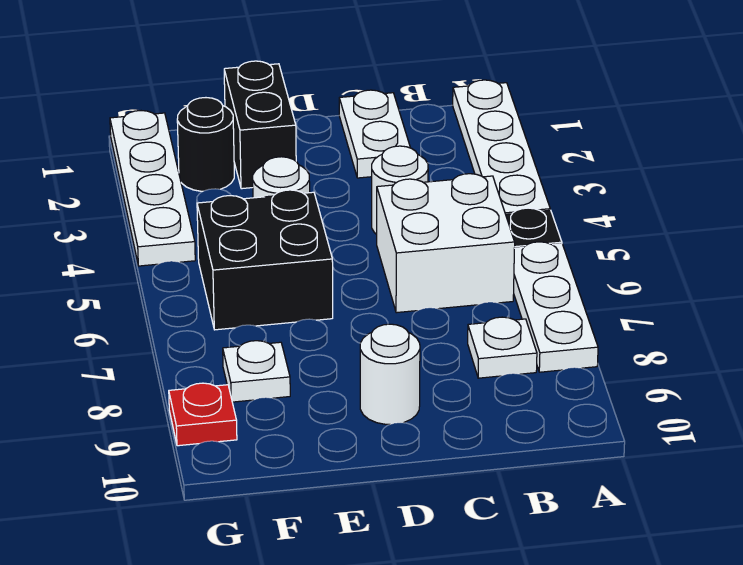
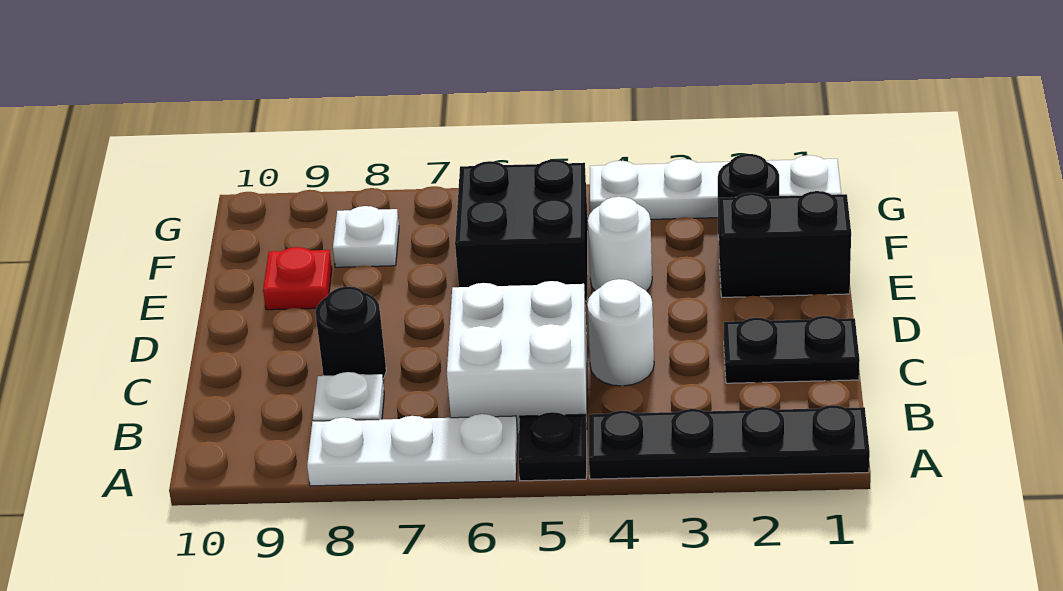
white 1x4 plate [453,80,550,214] -> black 1x4 plate [589,405,870,479]
white 1x2 plate [339,90,410,178] -> black 1x2 plate [724,316,860,383]
none -> black 1x1 round brick [315,286,386,378]
white 1x1 round brick [360,324,420,424] -> none
red 1x1 plate [169,383,237,446] -> red 1x1 plate moved to [263,247,332,310]

